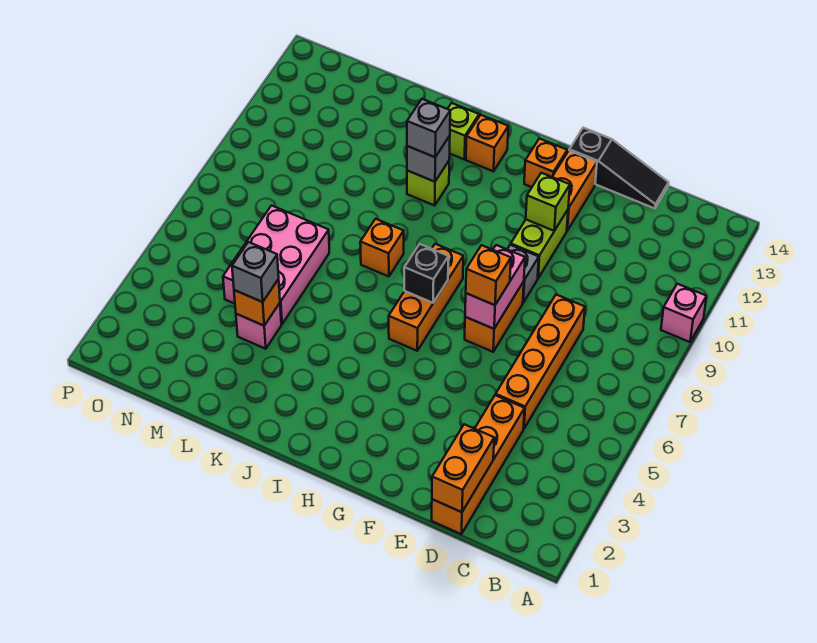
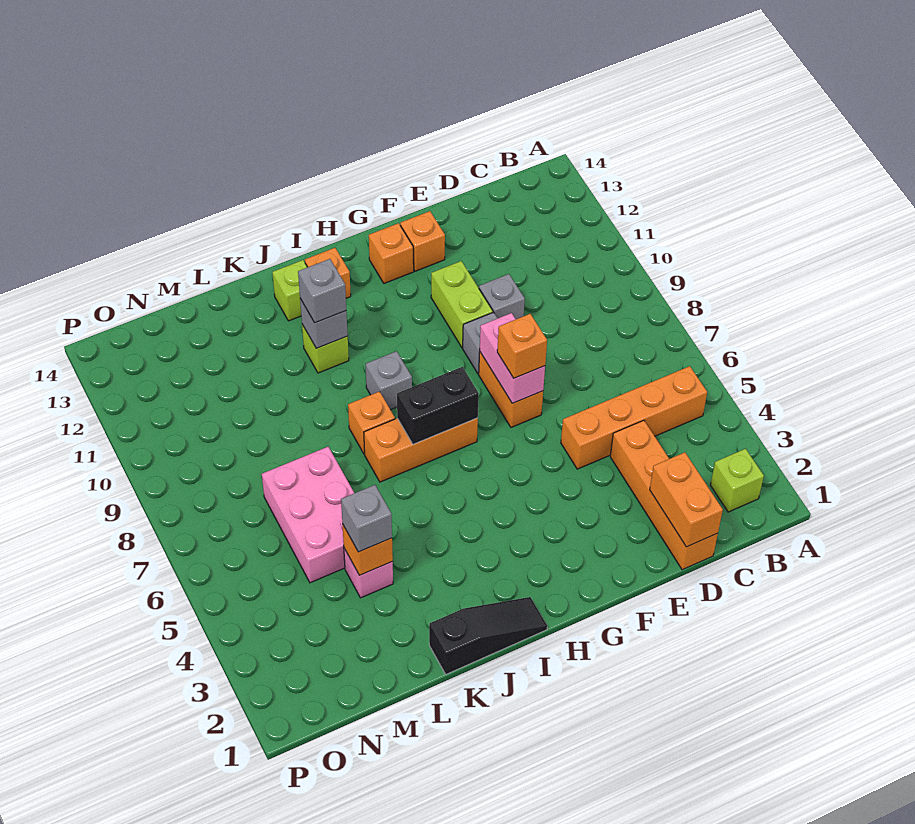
pink 1x1 brick [661,284,707,342] -> none
orange 1x4 brick [496,295,585,429] -> orange 1x4 brick turned to [561,366,707,469]
black 1x3 slope [569,128,669,208] -> black 1x3 slope moved to [429,597,547,674]
none -> grey 1x1 brick [479,274,525,319]
lime 1x1 brick [526,173,570,231] -> lime 1x1 brick moved to [710,449,764,512]
orange 1x2 brick [553,151,597,231] -> orange 1x1 brick [400,211,445,271]
orange 1x3 brick [389,244,463,351] -> orange 1x3 brick turned to [364,418,478,482]
black 1x1 brick [404,244,448,303] -> black 1x2 brick [397,367,479,444]
none -> grey 1x1 brick [366,351,412,410]

